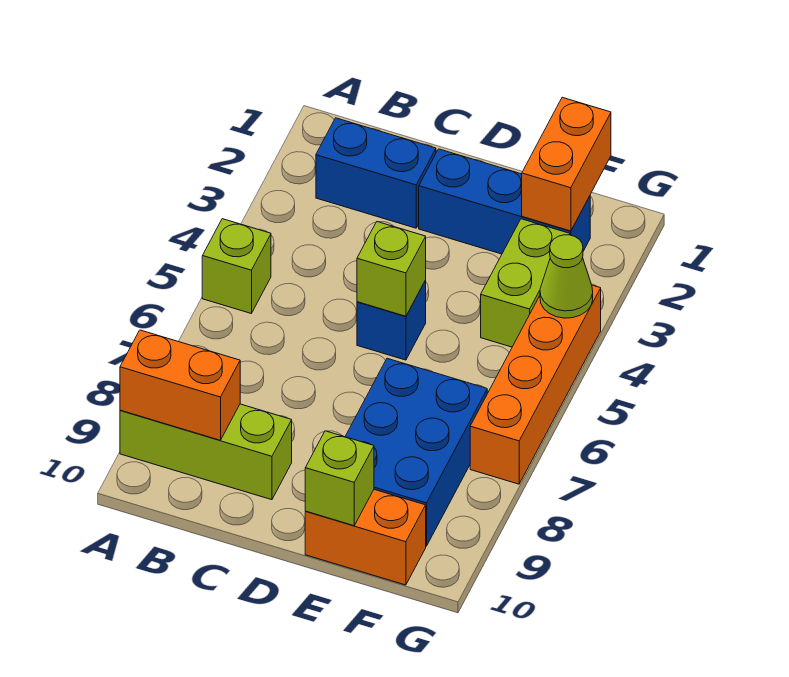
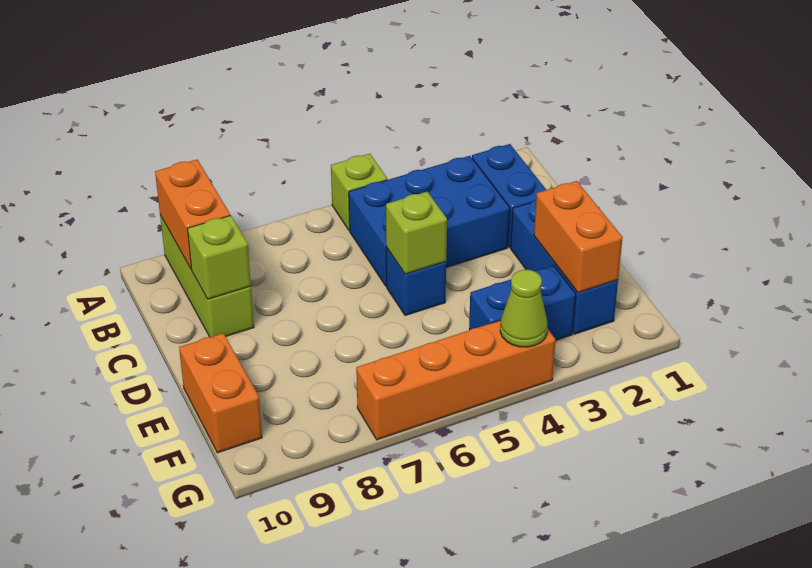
blue 2x3 brick [345,358,487,546] -> blue 2x3 brick moved to [349,156,510,286]
lime 1x1 brick [305,431,374,526] -> lime 1x1 brick moved to [187,215,251,299]
orange 1x2 brick [522,97,611,231] -> orange 1x2 brick turned to [534,181,623,293]
lime 1x2 brick [481,219,570,347] -> blue 1x2 brick [469,266,576,341]

